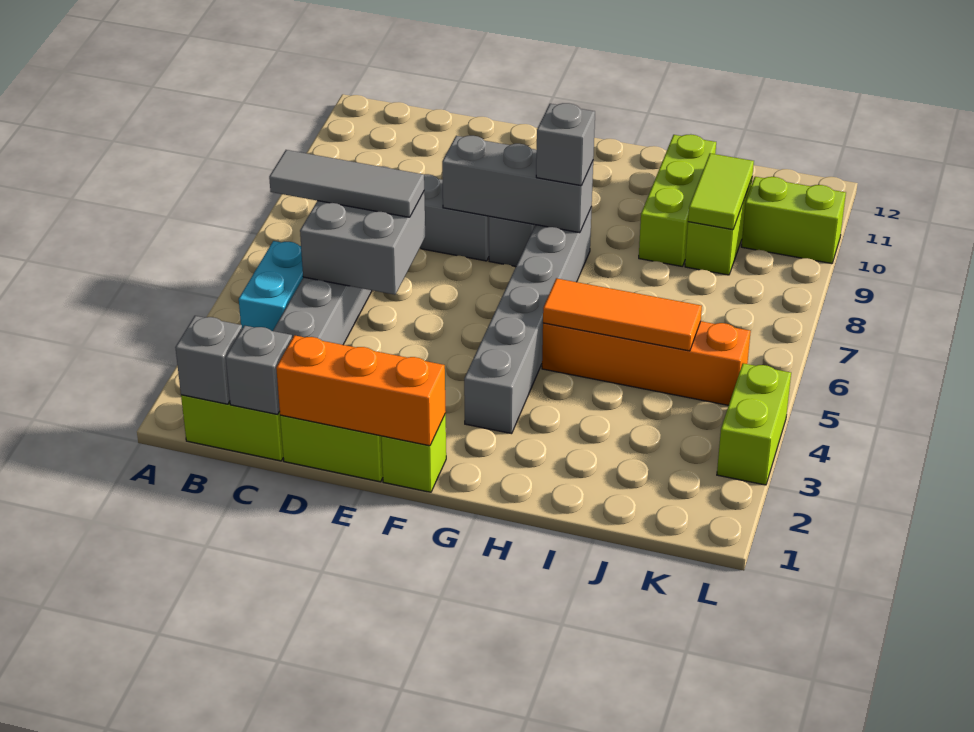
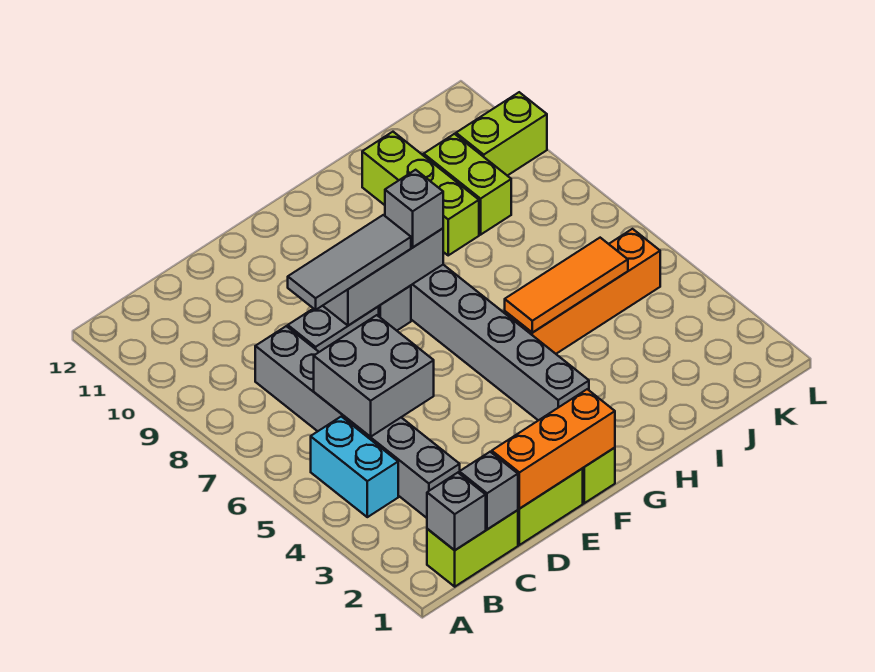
grey 1x3 tile [269,150,424,217] -> grey 1x3 tile moved to [288,215,411,310]
lime 1x2 tile [688,153,754,230] -> none
lime 1x2 brick [717,363,791,485] -> none

